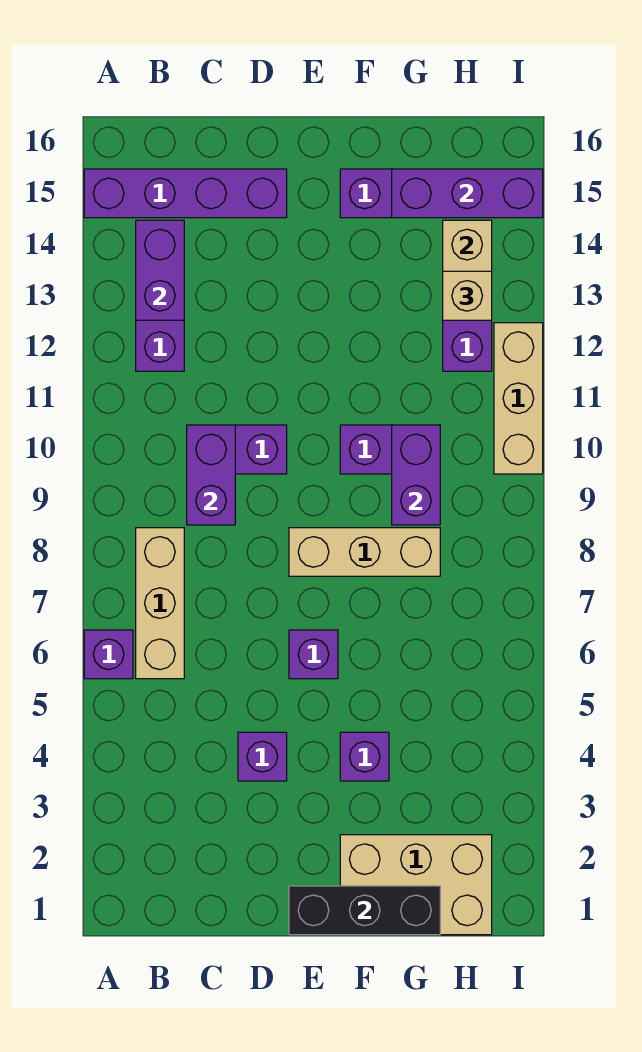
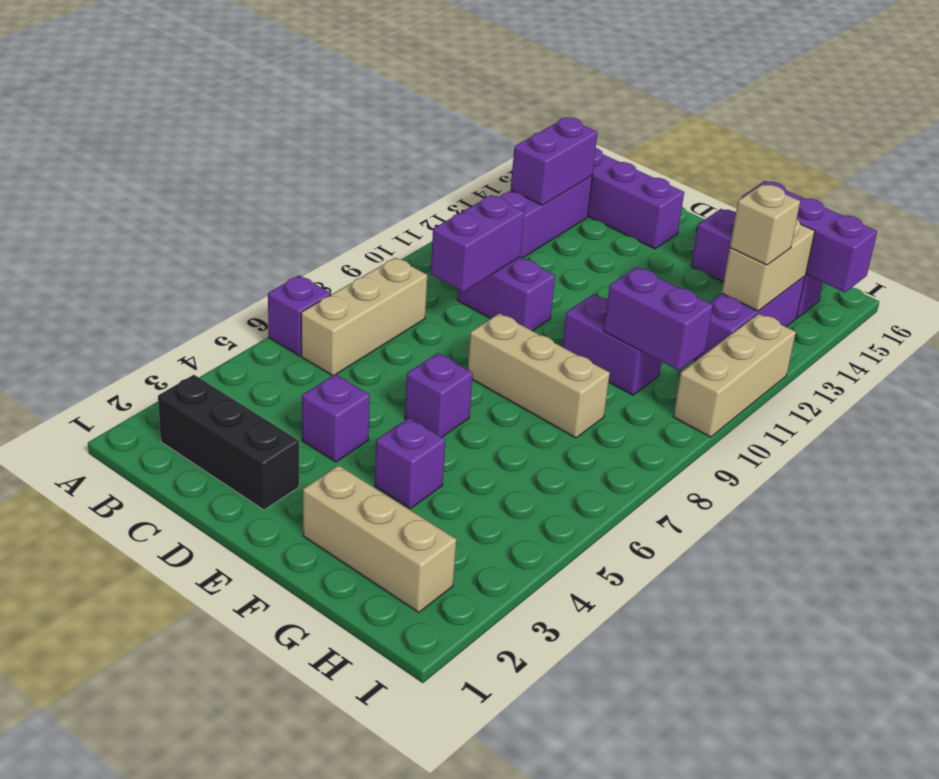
black 1x3 brick [289,886,440,935] -> black 1x3 brick moved to [158,375,299,510]
tan 2x3 brick [340,835,492,935] -> tan 1x3 brick [303,465,456,613]
purple 1x2 brick [392,425,440,525] -> purple 1x2 brick turned to [604,267,713,371]

